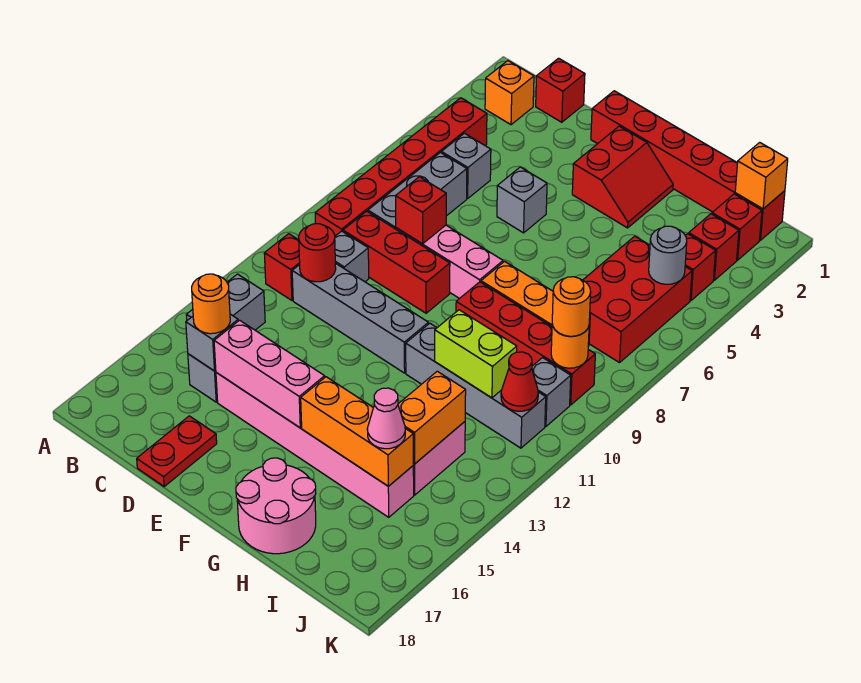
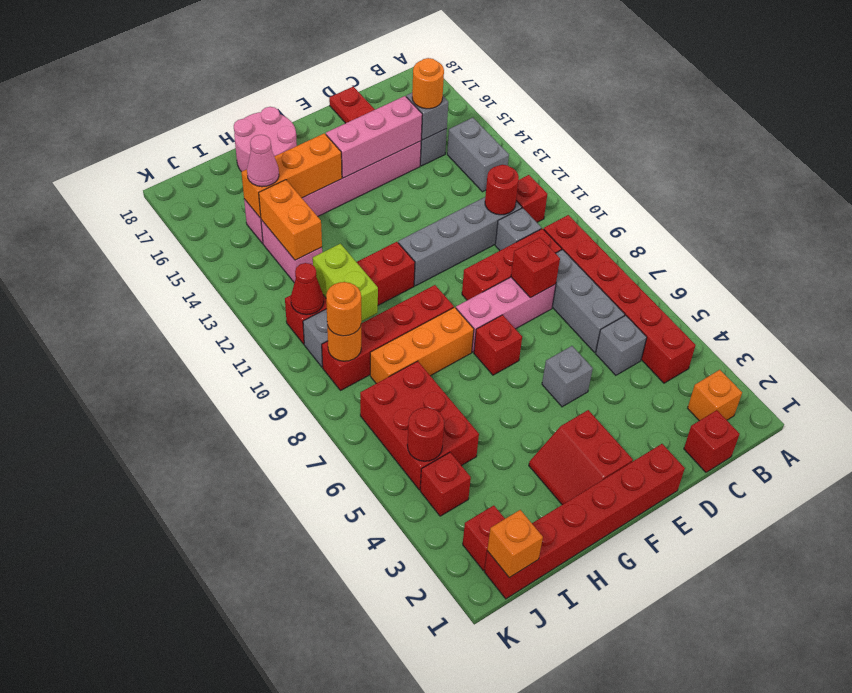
grey 1x4 brick [406,323,546,448] -> red 1x4 brick [285,242,415,344]
lime 1x2 brick [435,310,517,398] -> lime 1x2 brick turned to [313,244,378,322]
red 1x1 brick [689,214,739,280] -> red 1x1 brick moved to [474,315,522,375]
grey 1x1 round brick [649,226,687,284] -> red 1x1 round brick [407,408,444,461]

